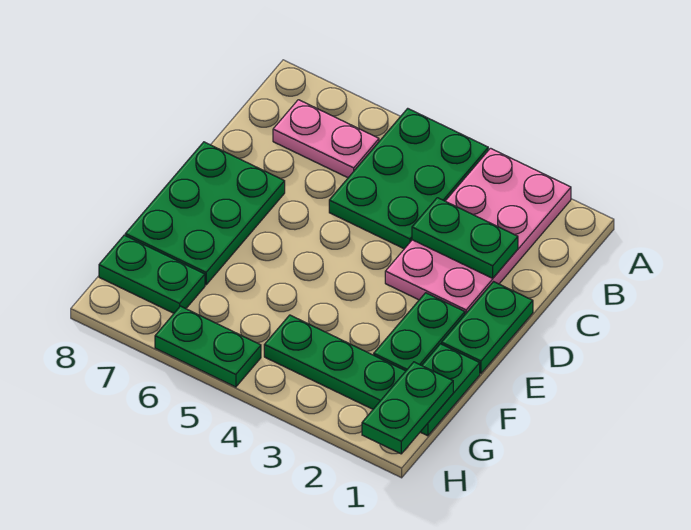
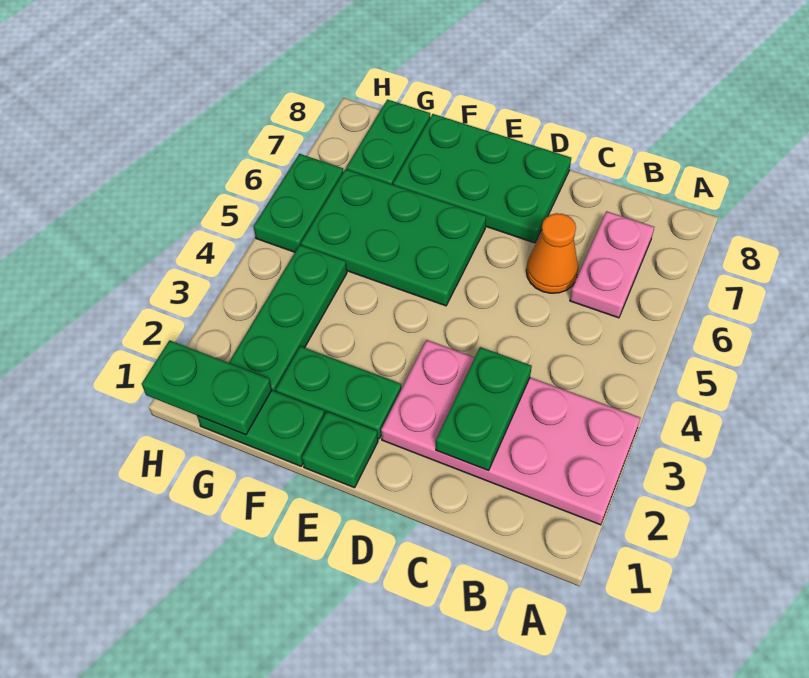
green 2x3 plate [329,108,488,249] -> green 2x3 plate moved to [301,169,486,306]
none -> orange 1x1 cone [526,213,578,293]
green 1x2 plate [442,282,533,373] -> green 1x1 plate [302,412,378,488]

